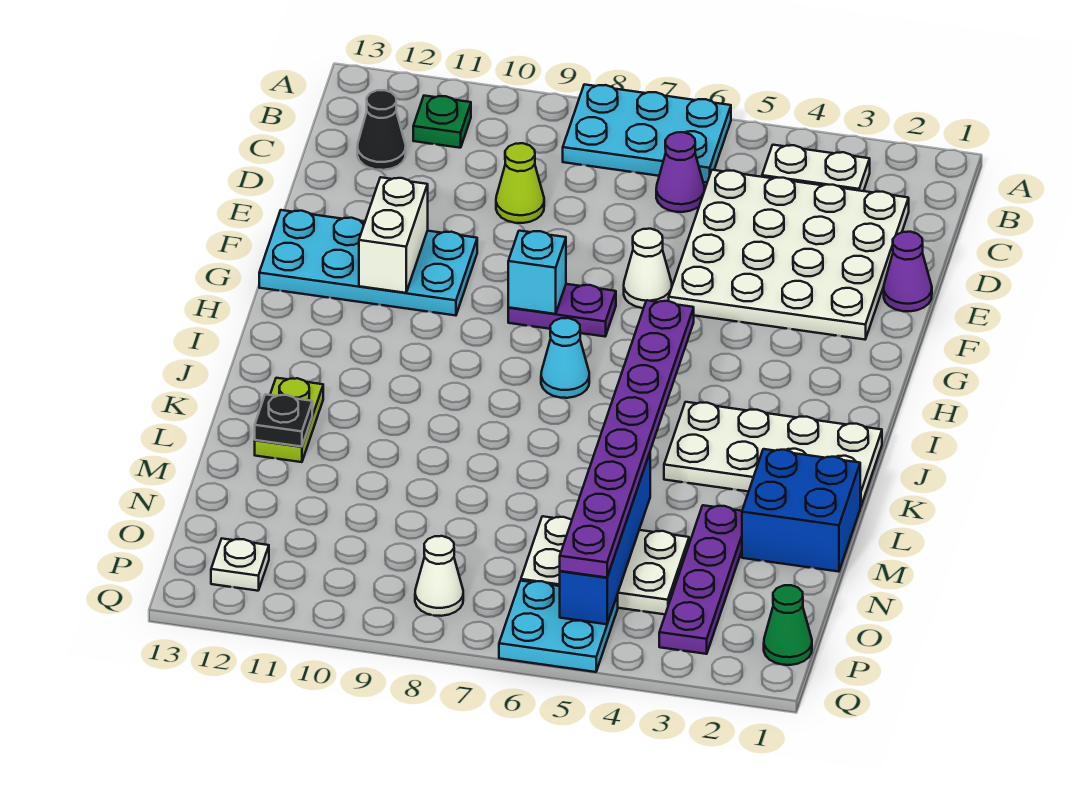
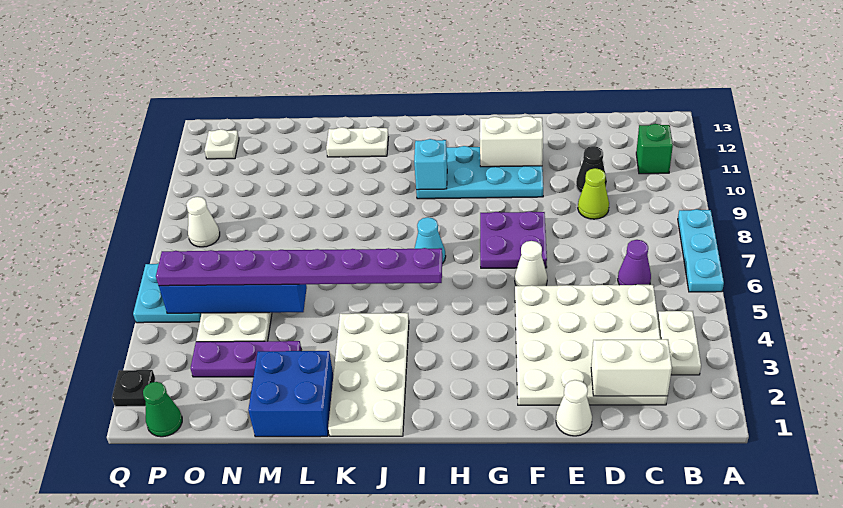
cyan 2x3 plate [563,84,731,183] -> cyan 1x3 plate [678,209,724,292]
green 1x1 plate [413,96,471,148] -> green 1x1 brick [636,124,673,174]
none -> white 1x2 brick [591,339,672,396]
black 1x1 cone [357,90,406,170] -> black 1x1 cone moved to [576,146,607,193]
purple 1x1 cone [884,232,932,311] -> white 1x1 cone [556,380,592,436]
cyan 2x4 plate [259,210,477,316] -> cyan 2x4 plate turned to [416,146,543,199]
purple 1x2 plate [508,284,616,337] -> purple 2x2 plate [480,211,547,268]
cyan 1x1 brick [508,231,566,314] -> cyan 1x1 brick moved to [414,139,447,190]
lime 1x2 plate [255,378,323,462] -> white 1x2 plate [326,127,388,157]
black 1x1 plate [255,394,312,447] -> black 1x1 plate moved to [112,370,156,407]
purple 1x4 plate [659,505,742,654] -> purple 1x3 plate [190,341,301,377]

